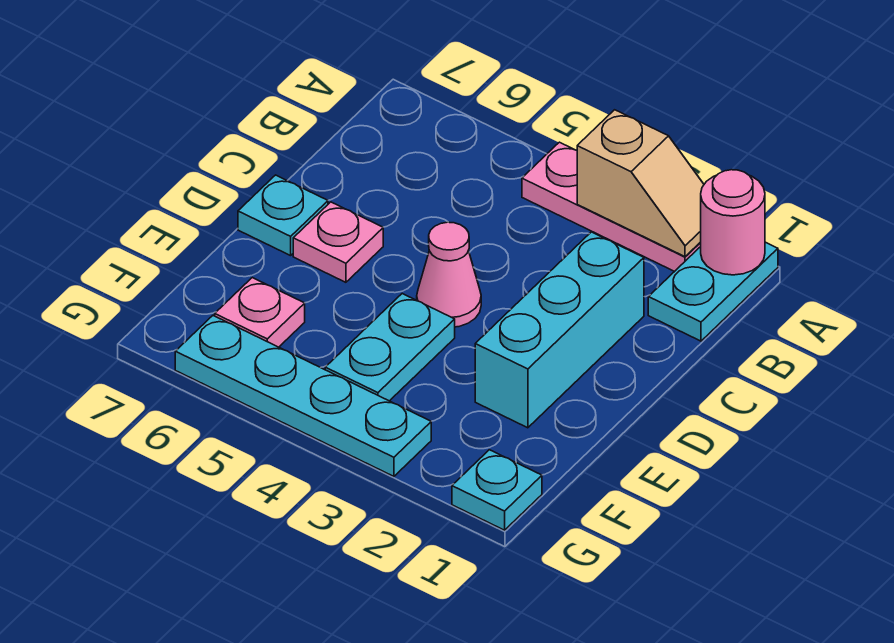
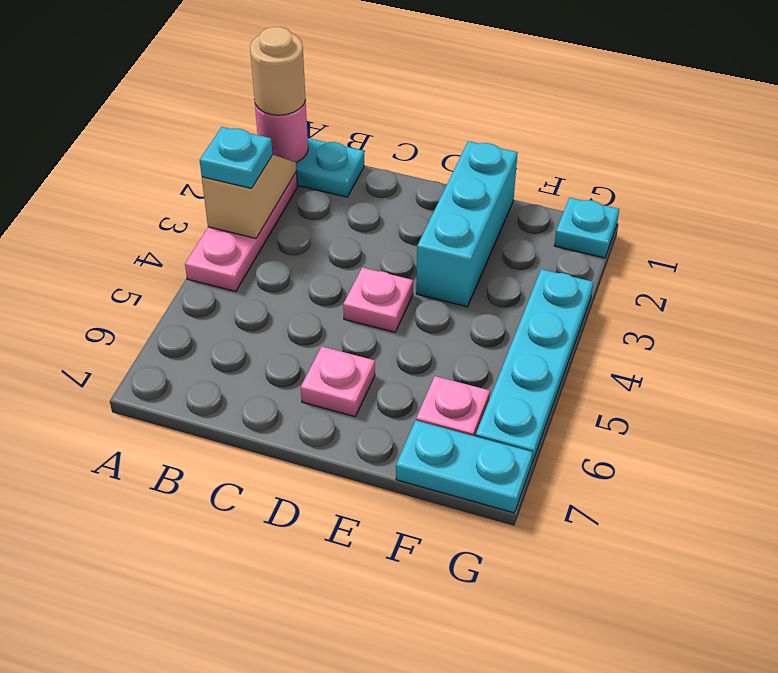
none -> tan 1x1 round brick [250,27,306,115]
cyan 1x3 brick [475,232,644,428] -> cyan 1x3 brick turned to [416,141,518,307]
pink 1x1 cone [417,222,481,327] -> pink 1x1 plate [343,267,413,332]
cyan 1x1 plate [238,175,328,256] -> cyan 1x1 plate moved to [200,127,272,189]
cyan 1x2 plate [325,294,455,401] -> cyan 1x2 plate moved to [396,420,533,513]

